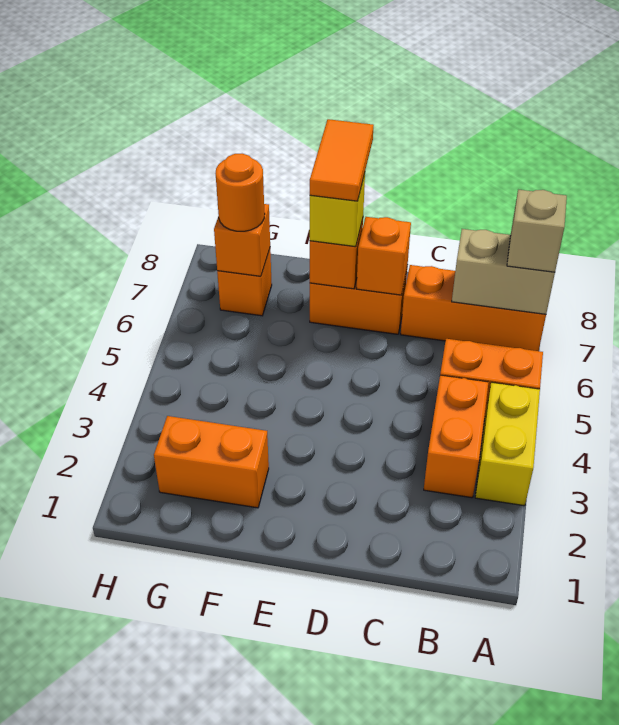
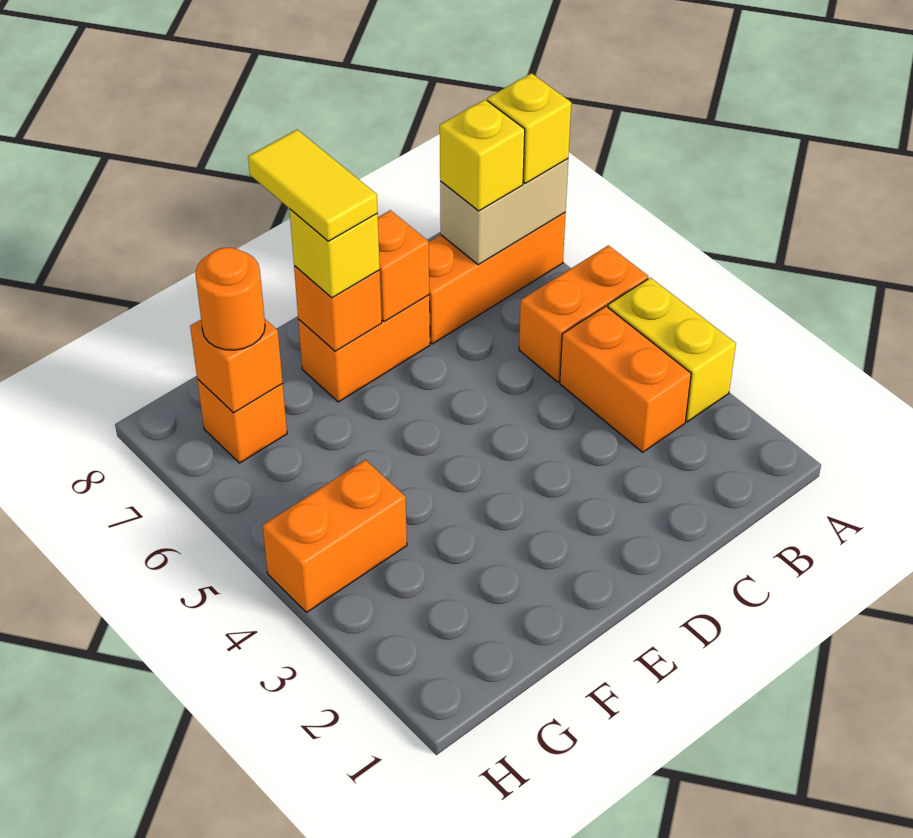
tan 1x1 brick [507,190,567,272] -> yellow 1x1 brick [487,73,571,183]
none -> yellow 1x1 brick [440,100,525,211]
orange 1x2 tile [310,119,374,201] -> yellow 1x2 tile [248,130,378,241]
orange 1x2 brick [154,416,269,508] -> orange 1x2 brick moved to [263,460,407,613]

